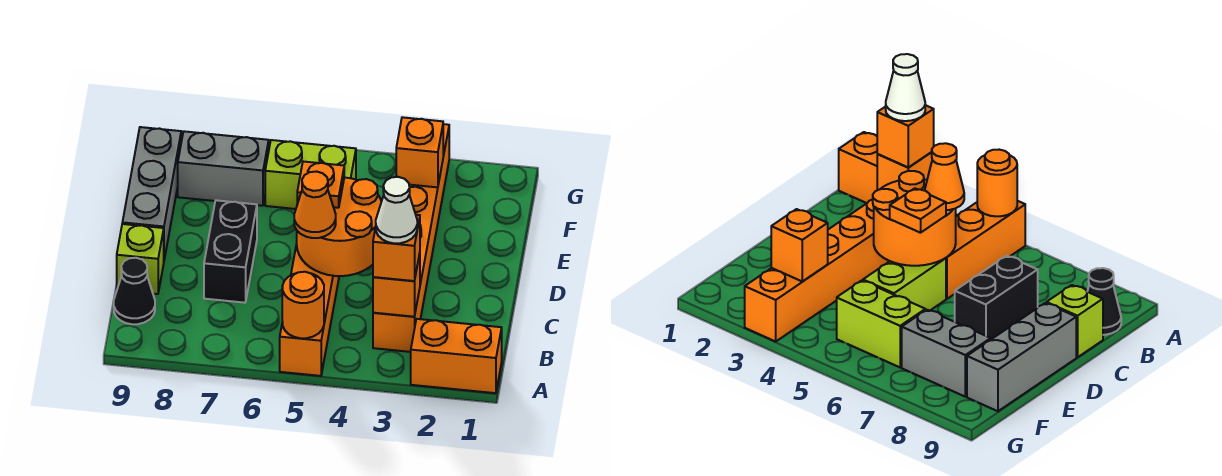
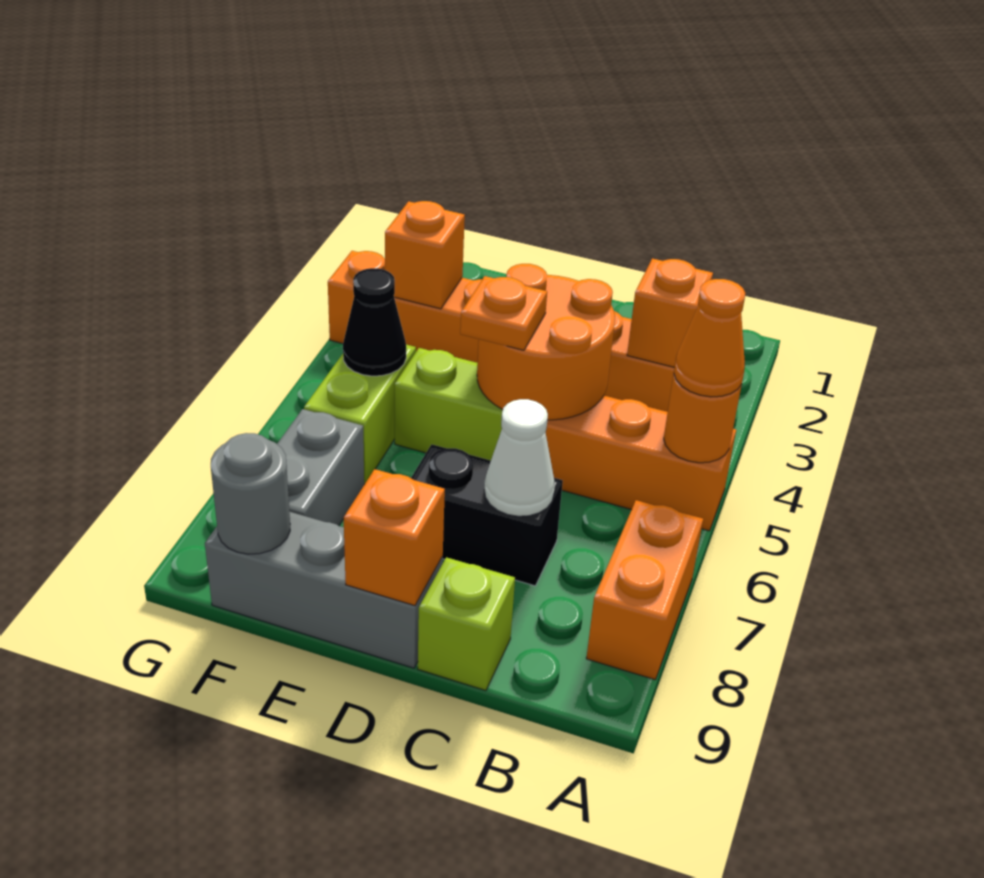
orange 1x2 brick [411,319,502,393] -> orange 1x2 brick moved to [586,500,703,680]
orange 1x1 brick [373,215,420,281] -> orange 1x1 brick moved to [344,469,445,606]
white 1x1 cone [376,177,417,243] -> white 1x1 cone moved to [484,399,555,516]
black 1x1 cone [114,258,155,324] -> black 1x1 cone moved to [343,268,406,376]
orange 1x1 cone [294,172,336,238] -> orange 1x1 cone moved to [674,279,745,397]
none -> grey 1x1 round brick [211,433,290,554]

